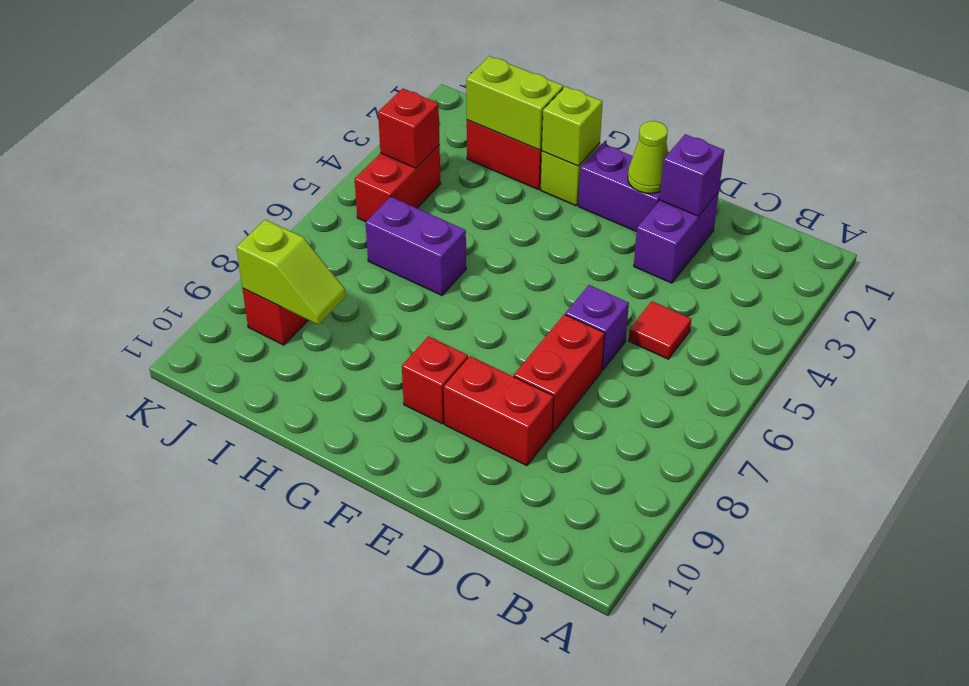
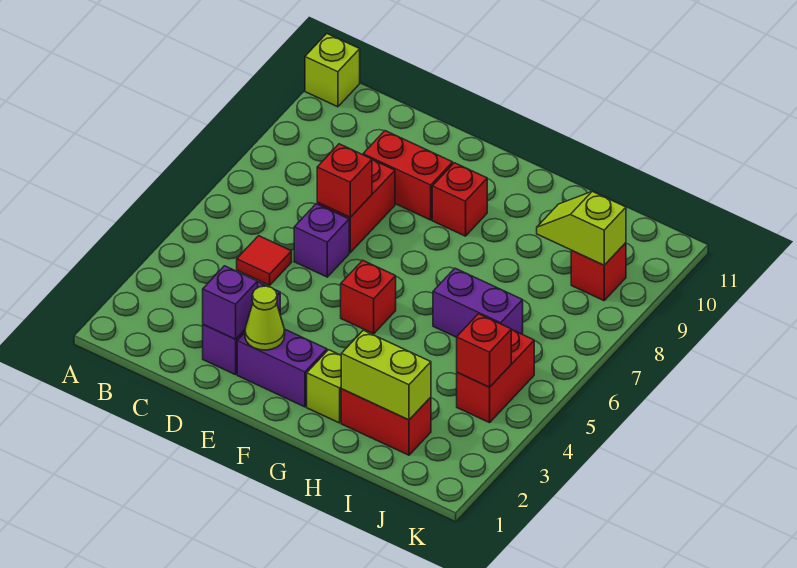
none -> red 1x1 brick [317,144,372,217]
none -> red 1x1 brick [341,260,396,334]
lime 1x1 brick [541,87,602,166] -> lime 1x1 brick moved to [305,34,360,107]

